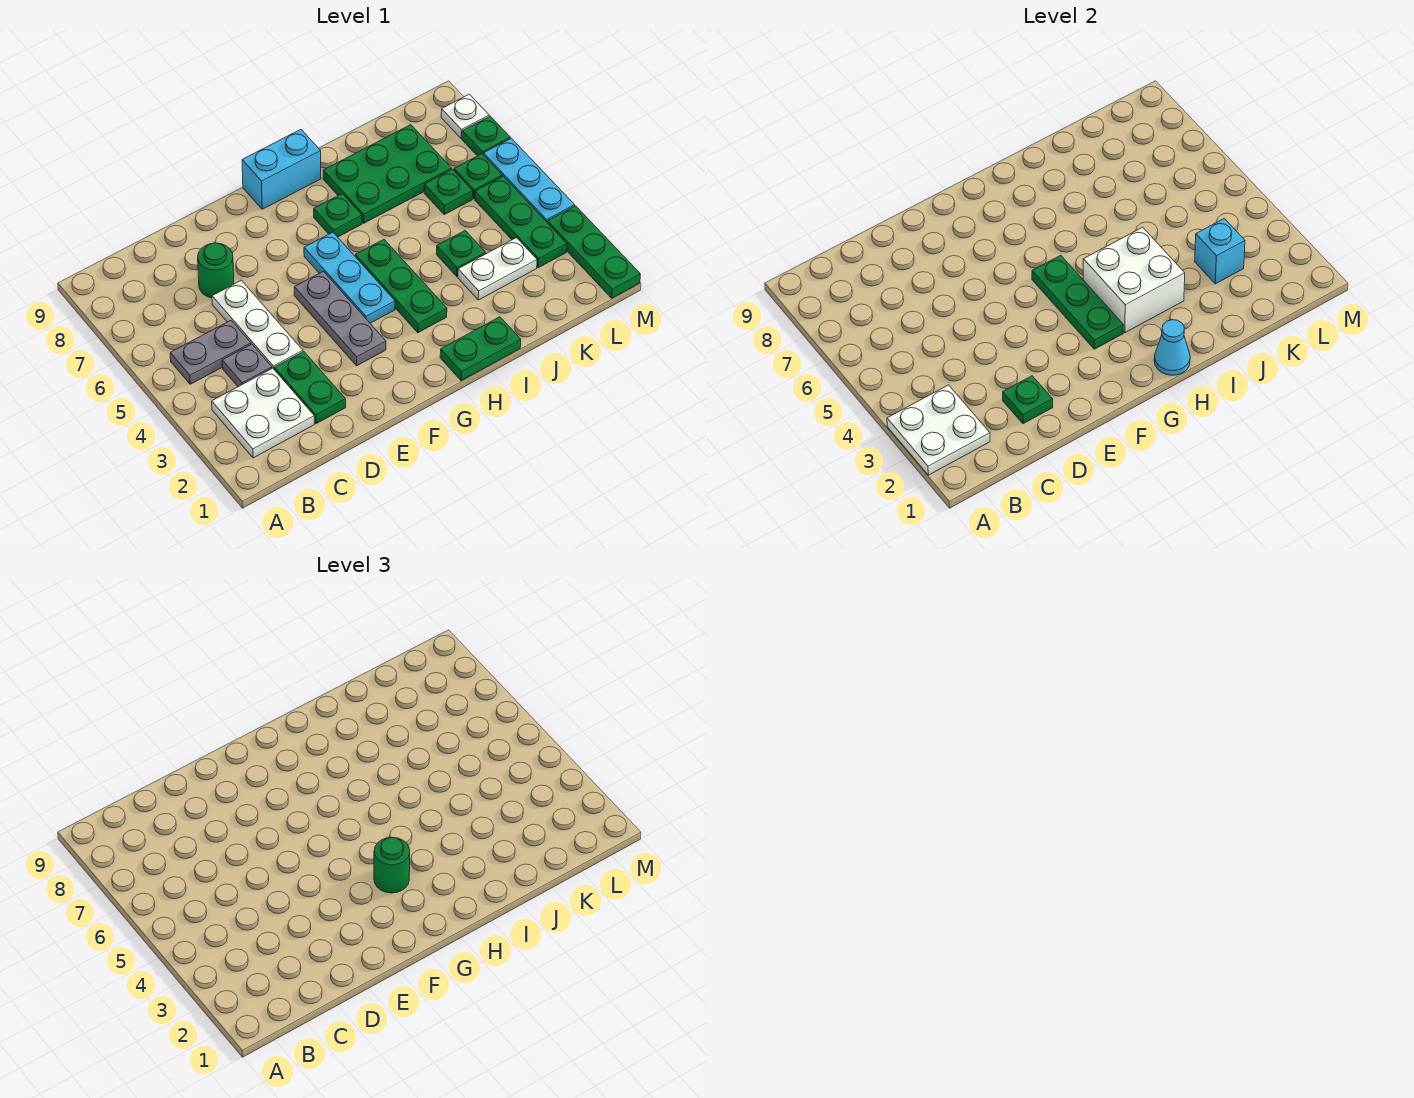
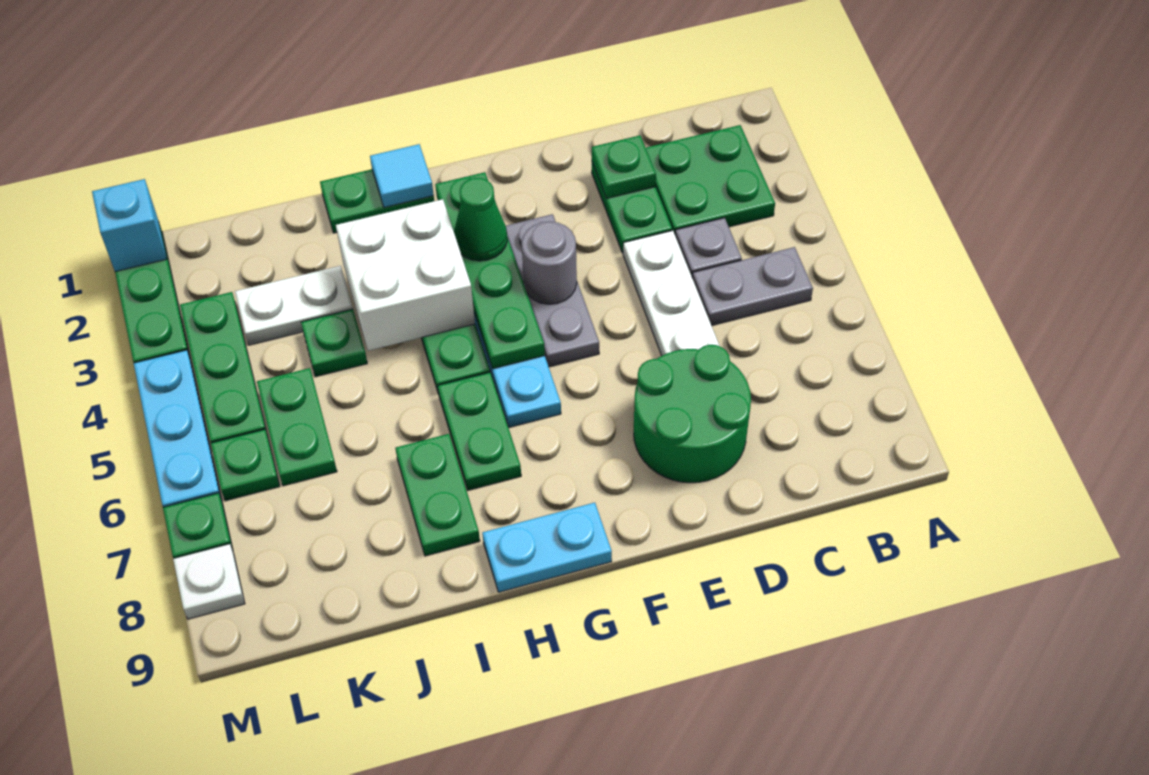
white 2x2 plate [887,385,990,475] -> none
white 2x2 plate [212,368,314,458] -> green 2x2 plate [646,125,775,234]
green 1x1 round brick [198,243,234,298] -> green 2x2 round brick [634,345,751,483]
none -> grey 1x1 round brick [522,221,577,304]
green 1x3 plate [1032,255,1123,349] -> green 1x4 plate [435,172,545,369]
green 1x1 round brick [374,837,410,893] -> green 1x1 cone [454,178,507,261]
cyan 1x2 brick [242,130,321,209] -> cyan 1x2 plate [482,503,612,592]
cyan 1x1 cone [1154,320,1190,375] -> cyan 1x1 tile [370,144,434,207]
green 1x1 plate [314,194,362,237] -> green 1x2 plate [438,372,521,490]
green 2x3 plate [323,125,452,223] -> green 1x2 plate [395,434,480,556]
cyan 1x1 brick [1195,219,1245,284] -> cyan 1x1 brick moved to [92,179,167,272]
green 1x1 plate [424,169,473,214] -> green 1x2 plate [257,368,337,486]

